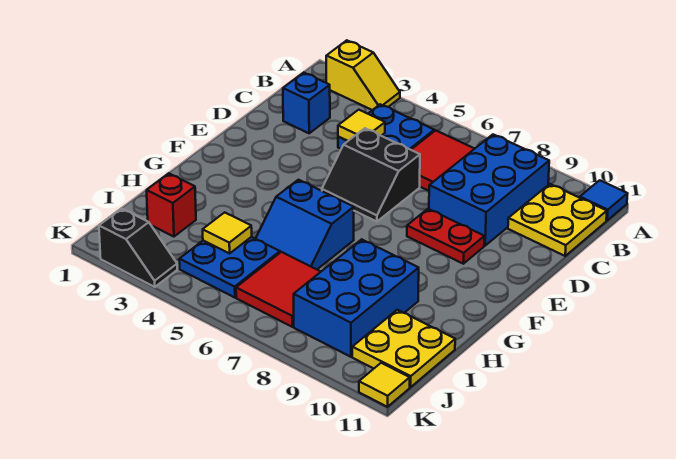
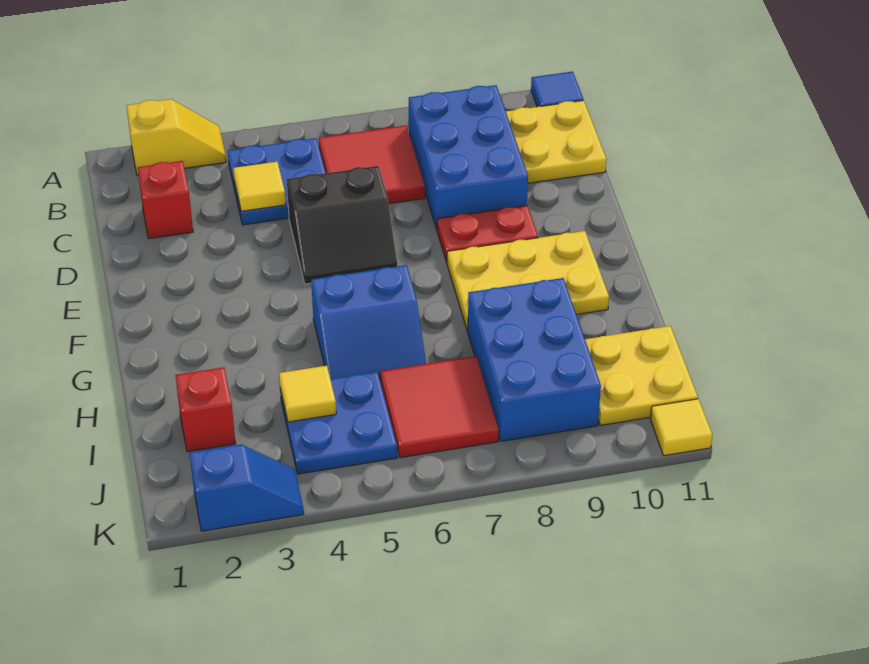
blue 1x1 brick [283,73,330,133] -> red 1x1 brick [138,161,193,239]
none -> yellow 2x3 plate [447,231,609,331]
black 1x2 slope [99,209,177,287] -> blue 1x2 slope [190,444,304,531]

